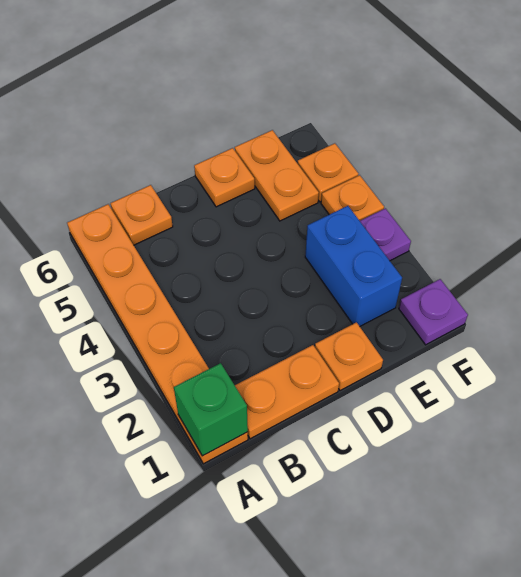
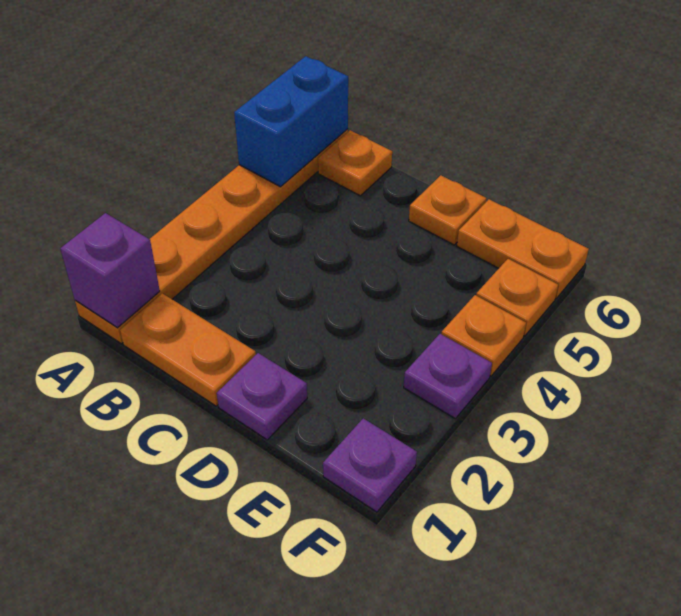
green 1x1 brick [174,363,248,456] -> purple 1x1 brick [60,213,160,328]
orange 1x1 plate [315,322,383,391] -> purple 1x1 plate [217,353,307,440]
blue 1x2 brick [305,206,402,326] -> blue 1x2 brick moved to [234,56,348,187]
orange 1x2 plate [235,130,319,221] -> orange 1x2 plate turned to [457,199,589,298]

